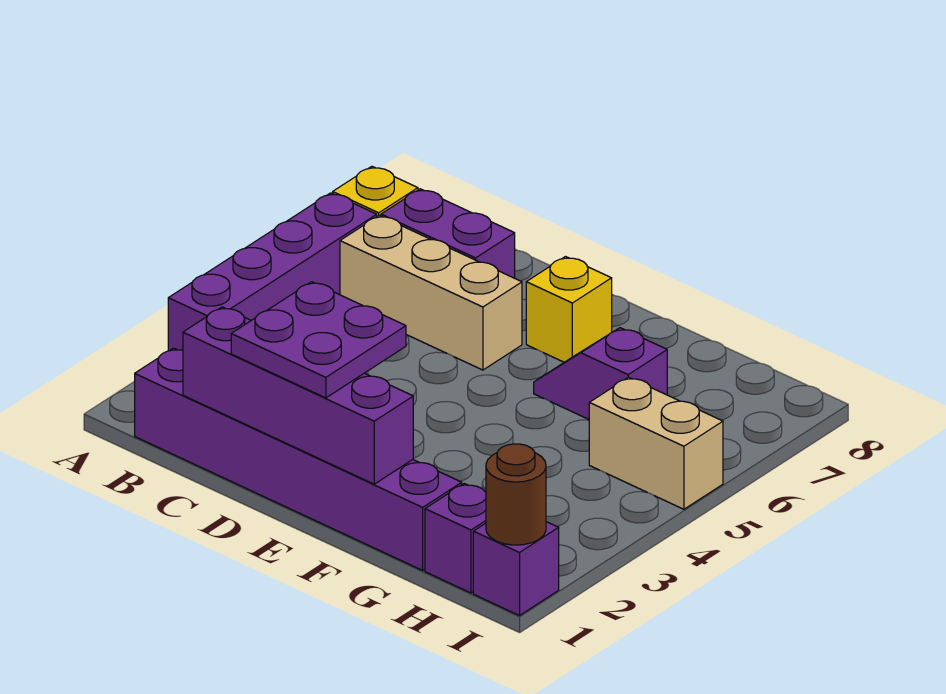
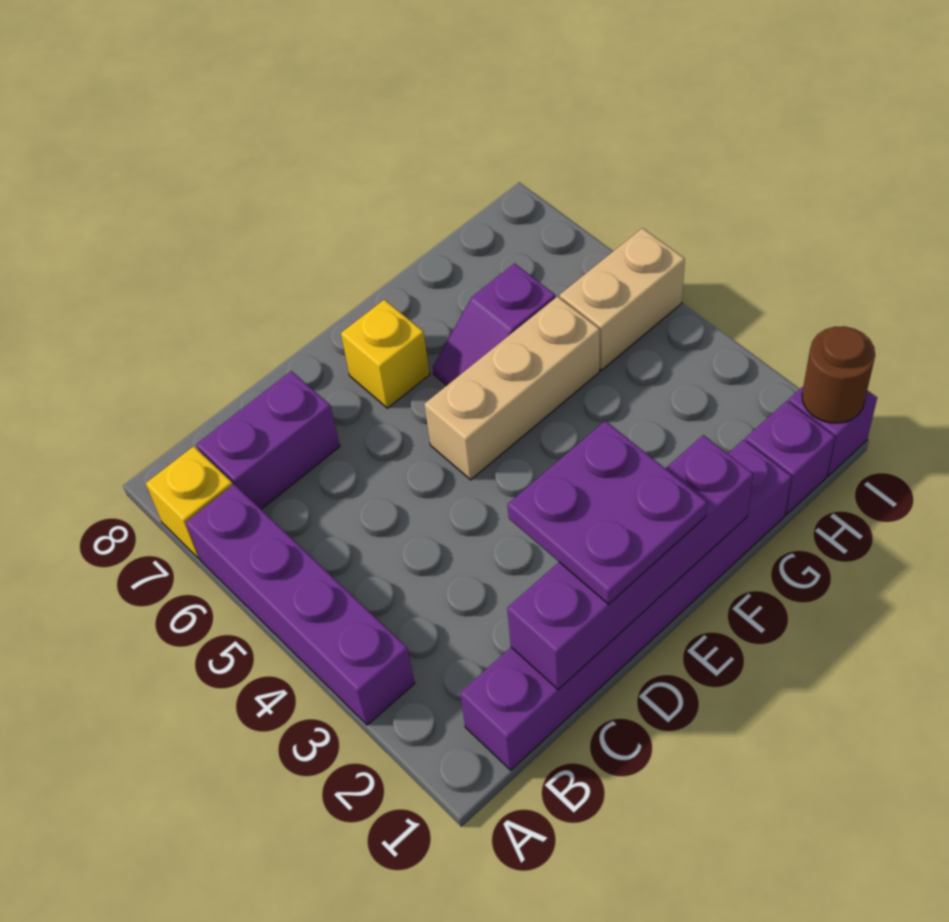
tan 1x3 brick [340,215,522,370] -> tan 1x3 brick moved to [424,297,600,480]

